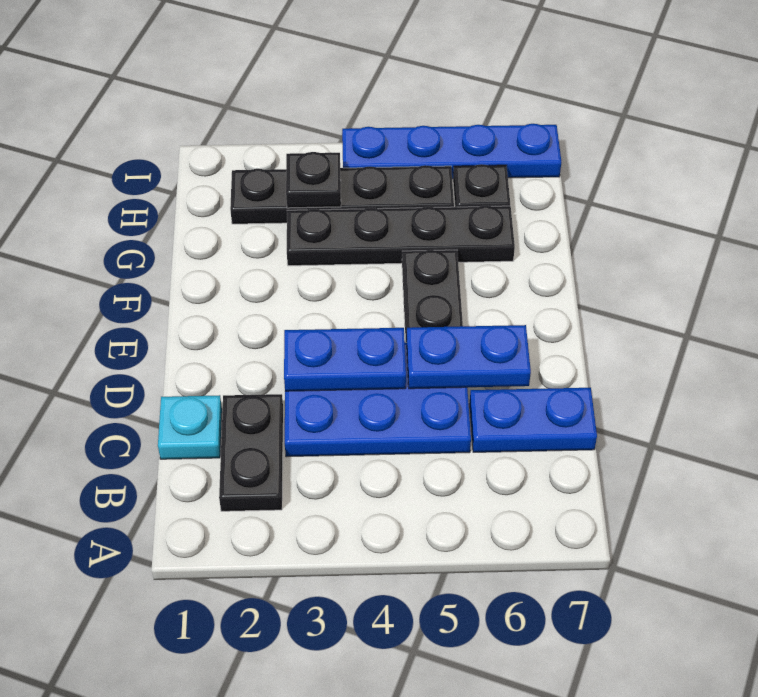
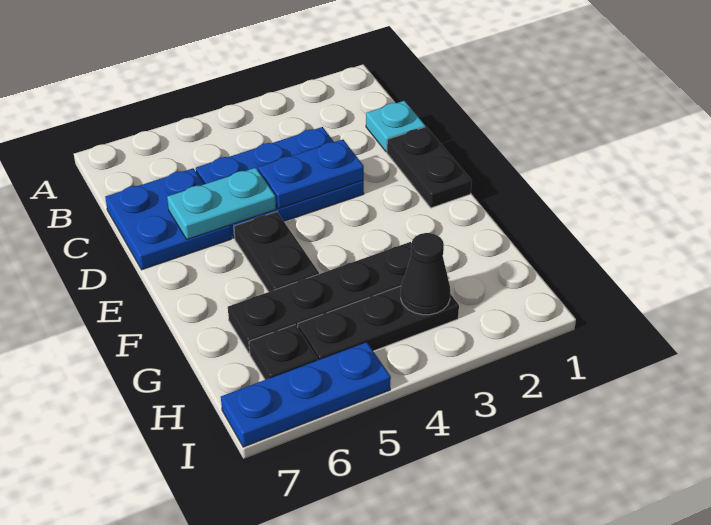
black 1x2 plate [219,394,283,511] -> black 1x2 plate moved to [387,127,472,208]
blue 1x2 plate [470,388,597,452] -> blue 2x2 plate [105,168,232,270]
blue 1x2 plate [406,325,531,389] -> cyan 1x2 plate [167,168,276,239]
black 1x4 plate [230,165,454,224] -> black 1x3 plate [298,286,459,360]
black 1x1 plate [286,152,341,208] -> black 1x1 cone [401,233,450,315]
blue 1x4 plate [342,124,561,179] -> blue 1x3 plate [221,342,391,447]

